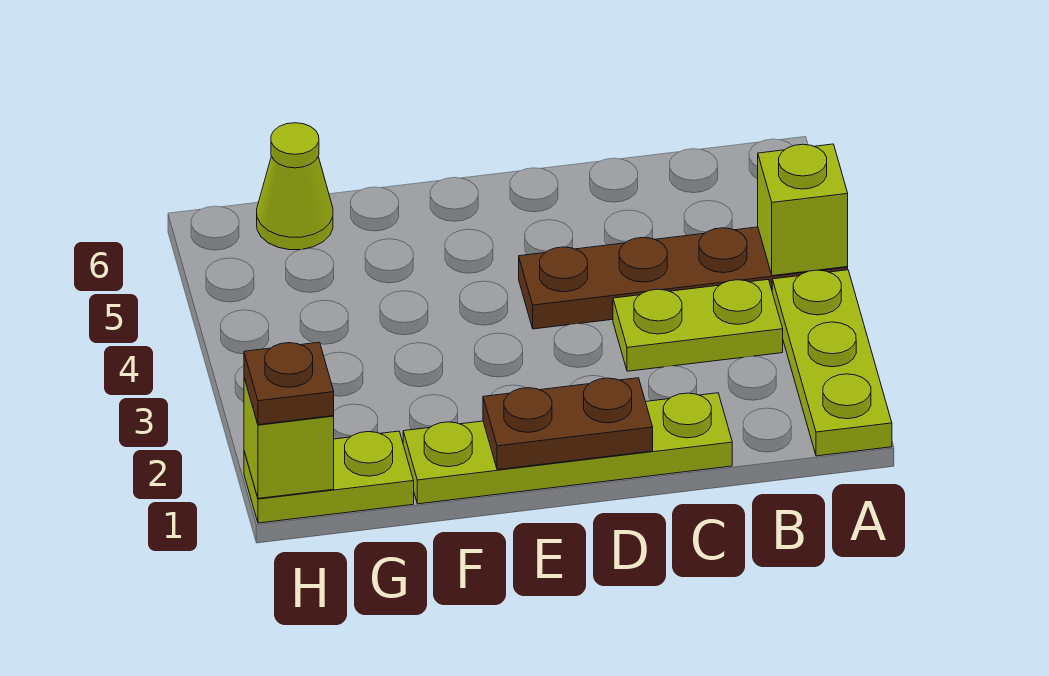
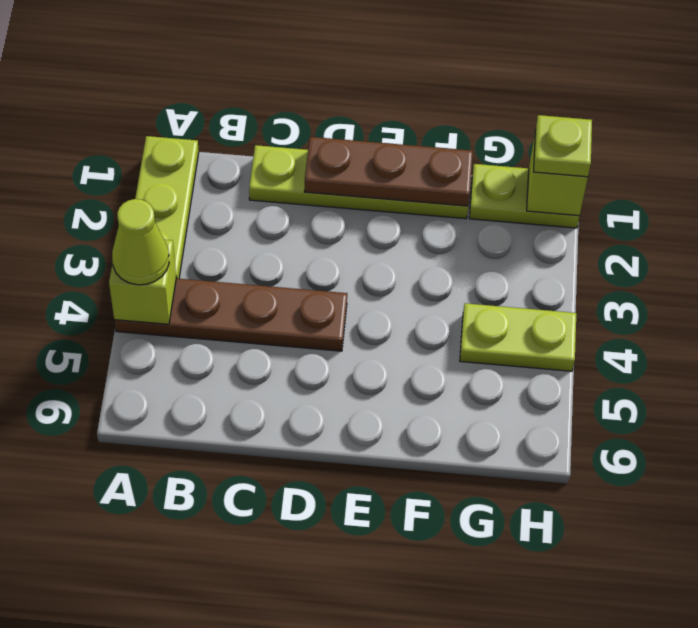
lime 1x2 plate [613,280,783,371] -> lime 1x2 plate moved to [460,303,576,371]
brown 1x2 plate [483,378,653,470] -> brown 1x3 plate [305,137,473,206]
lime 1x1 cone [257,123,333,250] -> lime 1x1 cone moved to [112,199,169,285]
brown 1x1 plate [244,342,334,425] -> lime 1x1 plate [533,115,592,177]

